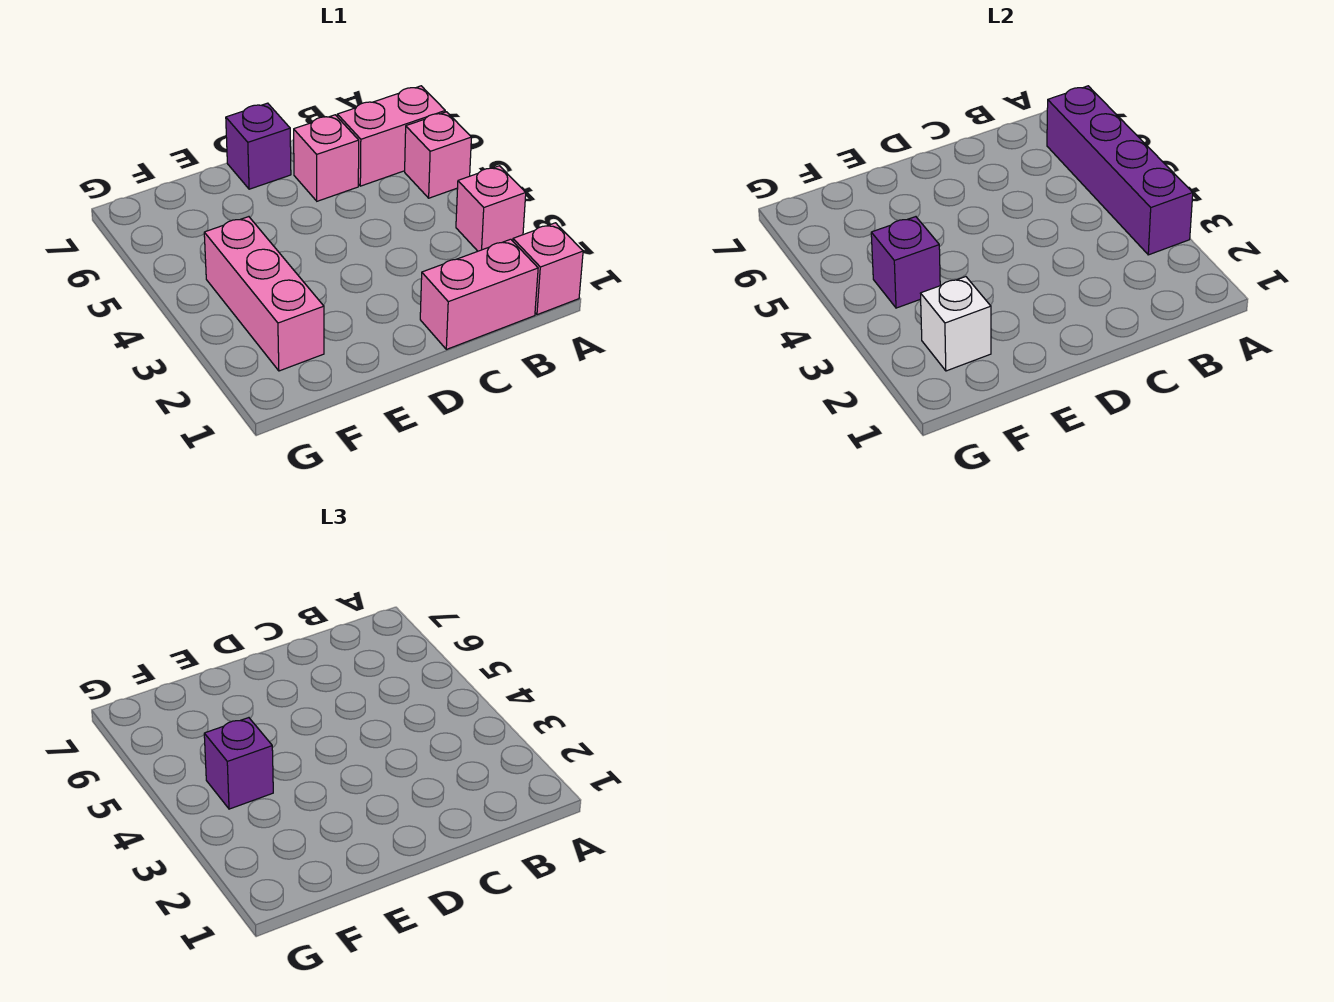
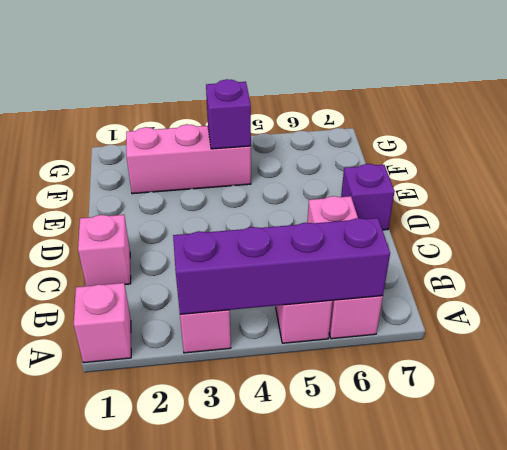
pink 1x2 brick [420,239,538,349] -> pink 1x1 brick [78,215,131,286]
white 1x1 brick [920,277,991,371] -> none
purple 1x1 brick [204,718,273,809] -> none

